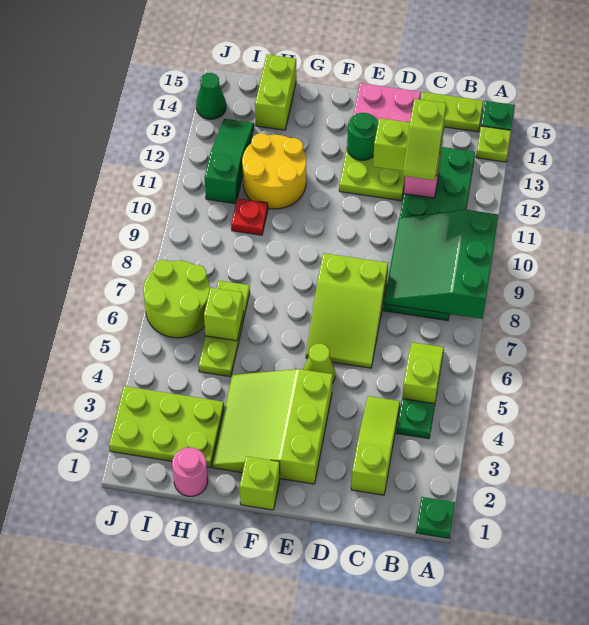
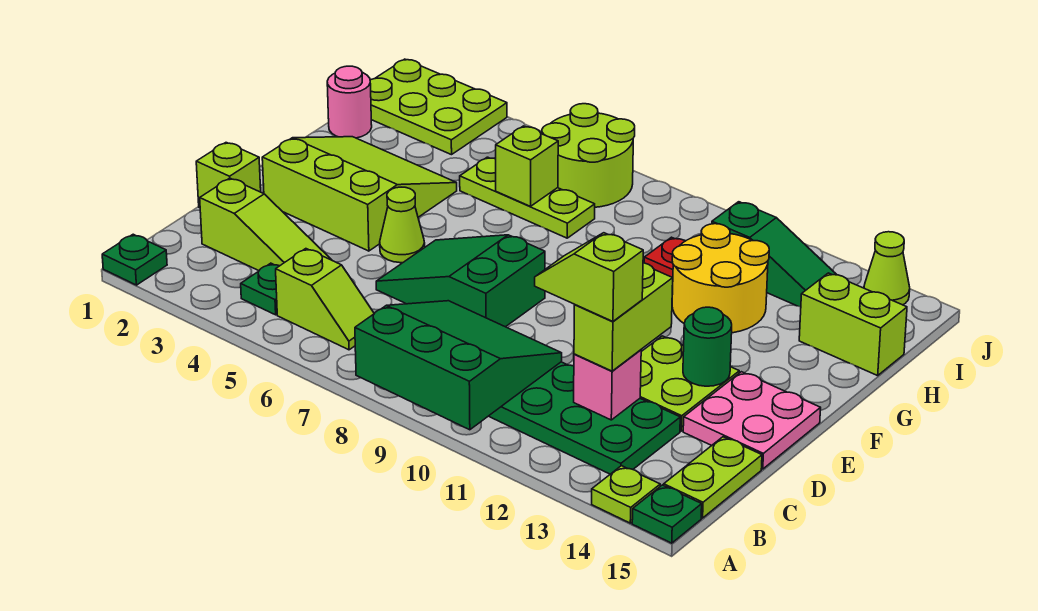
lime 2x3 slope [306,253,388,368] -> green 2x3 slope [376,235,545,327]
lime 1x1 brick [240,456,280,510] -> lime 1x1 brick moved to [196,143,261,208]
lime 2x3 plate [109,386,224,468] -> lime 2x3 plate turned to [370,59,507,155]
green 1x1 cone [196,73,226,119] -> lime 1x1 cone [864,232,910,305]

